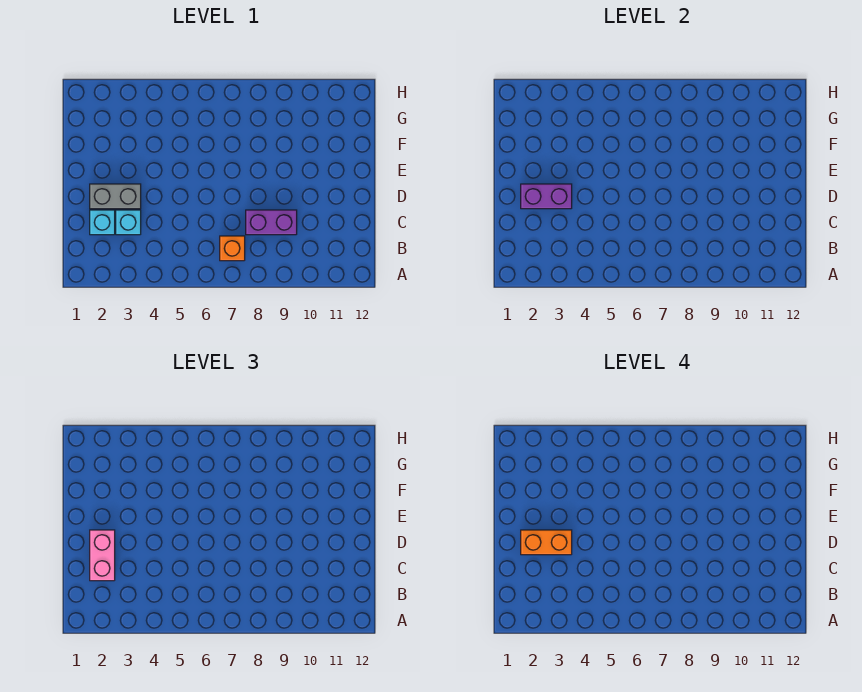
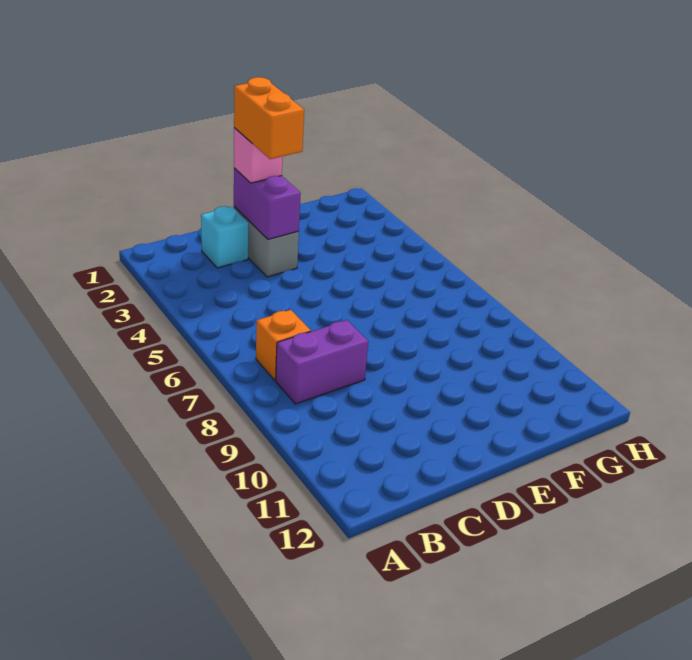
pink 1x2 brick [90,530,115,581] -> pink 1x1 brick [234,128,282,183]
cyan 1x1 brick [116,210,141,235] -> none
purple 1x2 brick [246,210,297,235] -> purple 1x2 brick turned to [276,320,368,404]

